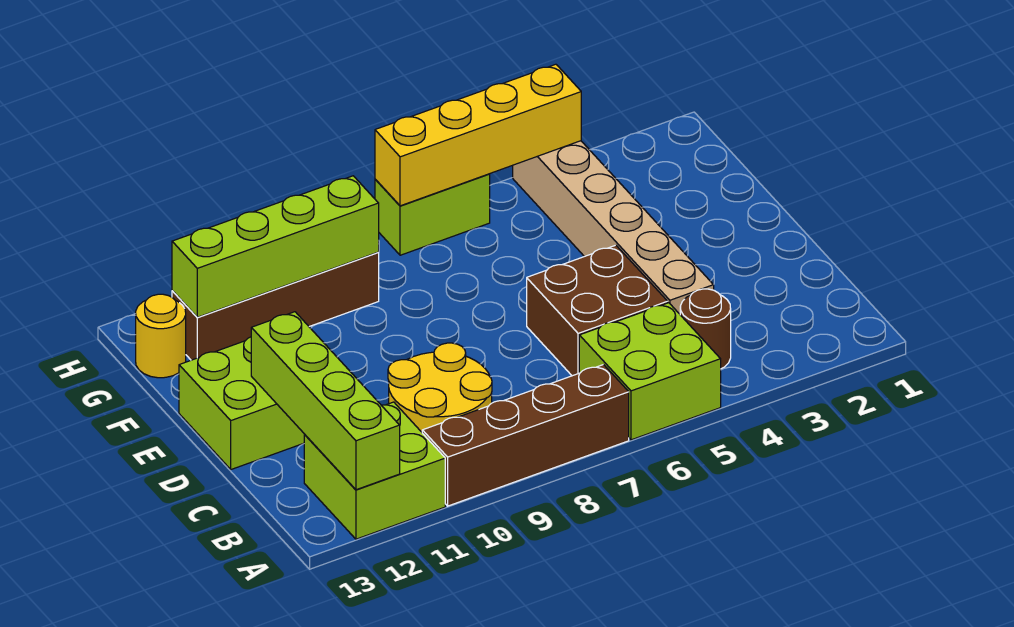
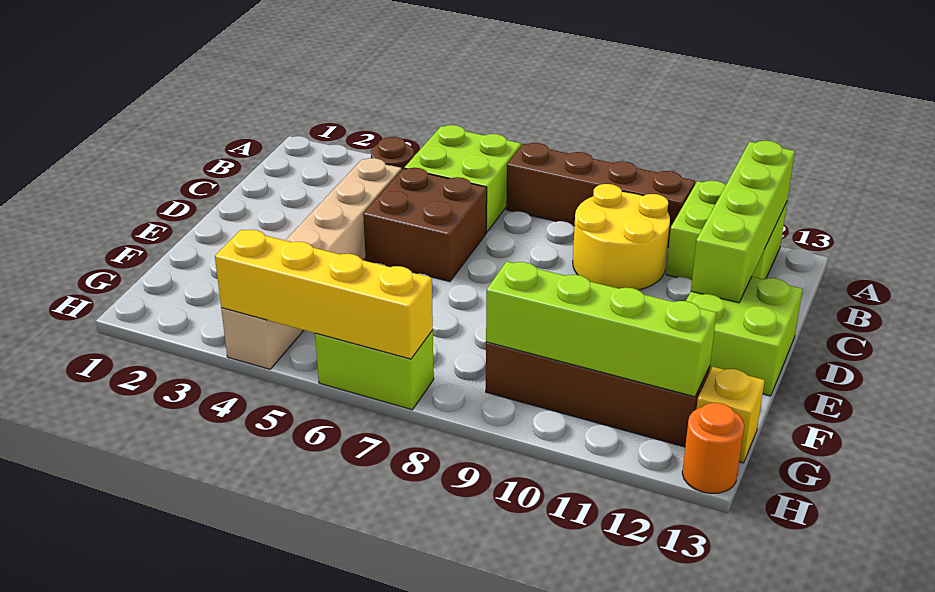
yellow 1x1 round brick [136,294,186,378] -> yellow 1x1 brick [697,367,765,463]
none -> orange 1x1 round brick [682,403,744,493]

